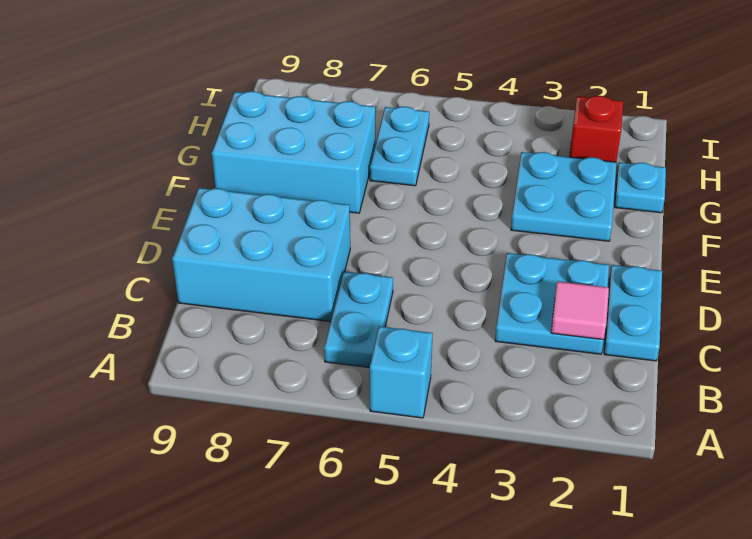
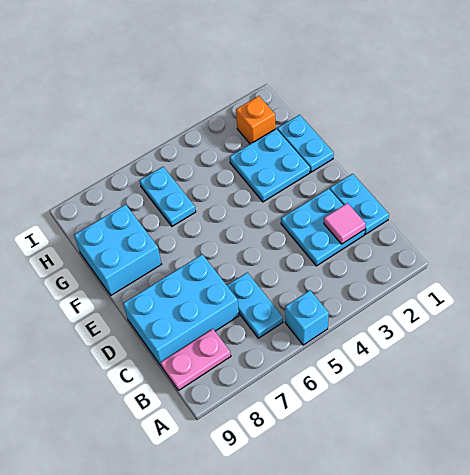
none -> pink 1x2 plate [161,329,231,390]
cyan 2x3 brick [212,91,375,213] -> cyan 2x2 brick [74,204,161,295]
cyan 1x1 plate [615,162,666,213] -> cyan 1x2 plate [277,115,334,172]
red 1x1 brick [570,96,623,162] -> orange 1x1 brick [236,96,275,144]

